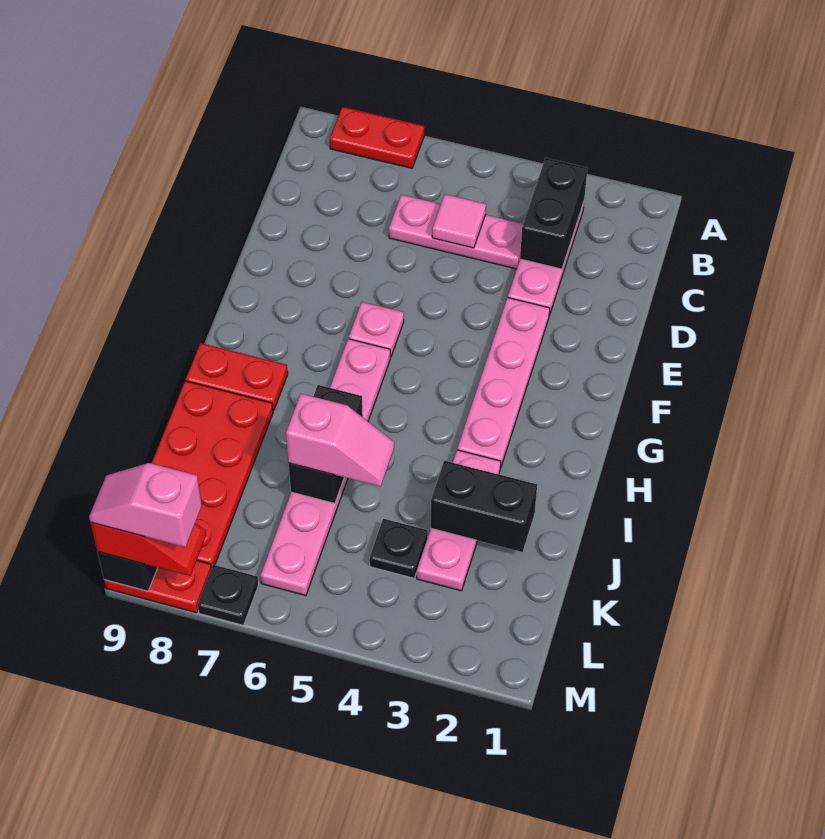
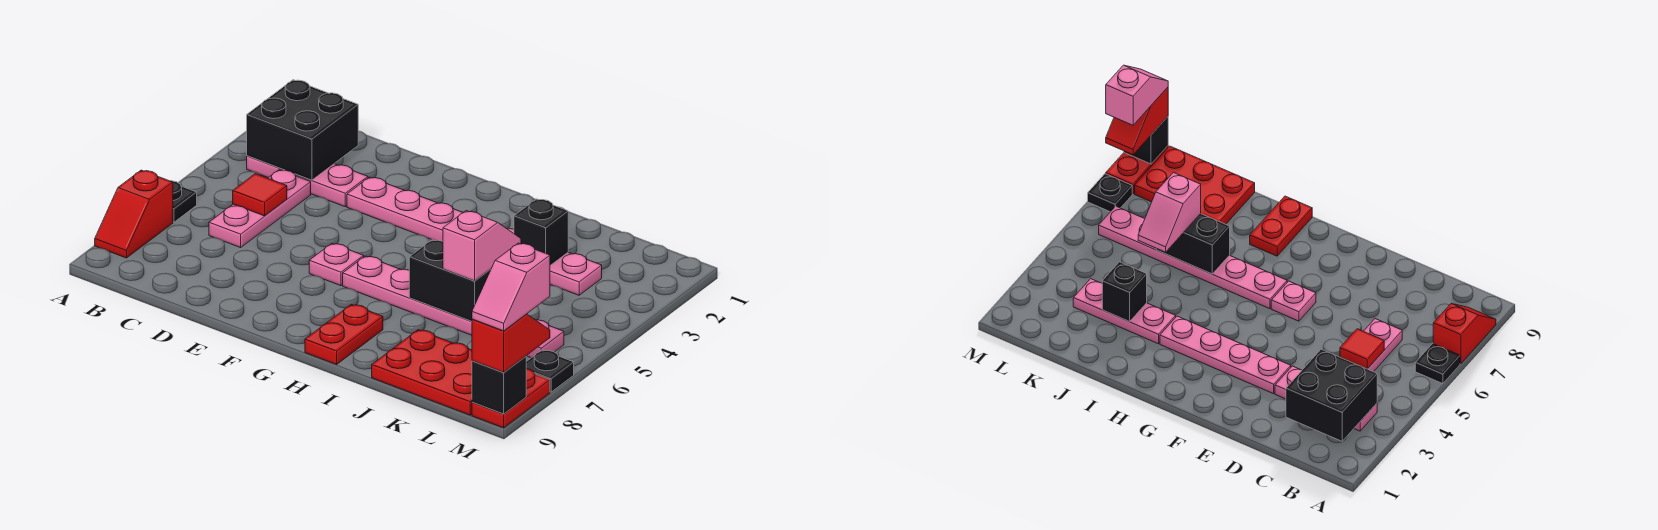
red 1x2 plate [330,107,424,168] -> red 1x2 slope [95,170,173,258]
black 1x2 brick [520,158,587,269] -> black 2x2 brick [247,80,358,180]
pink 1x1 tile [432,194,486,248] -> red 1x1 tile [233,174,287,216]
red 2x4 plate [152,381,273,568] -> red 2x3 plate [372,330,472,415]
black 1x2 brick [431,461,537,552] -> black 1x1 brick [514,199,568,265]
black 1x1 plate [370,519,428,578] -> black 1x1 plate moved to [171,181,197,222]

